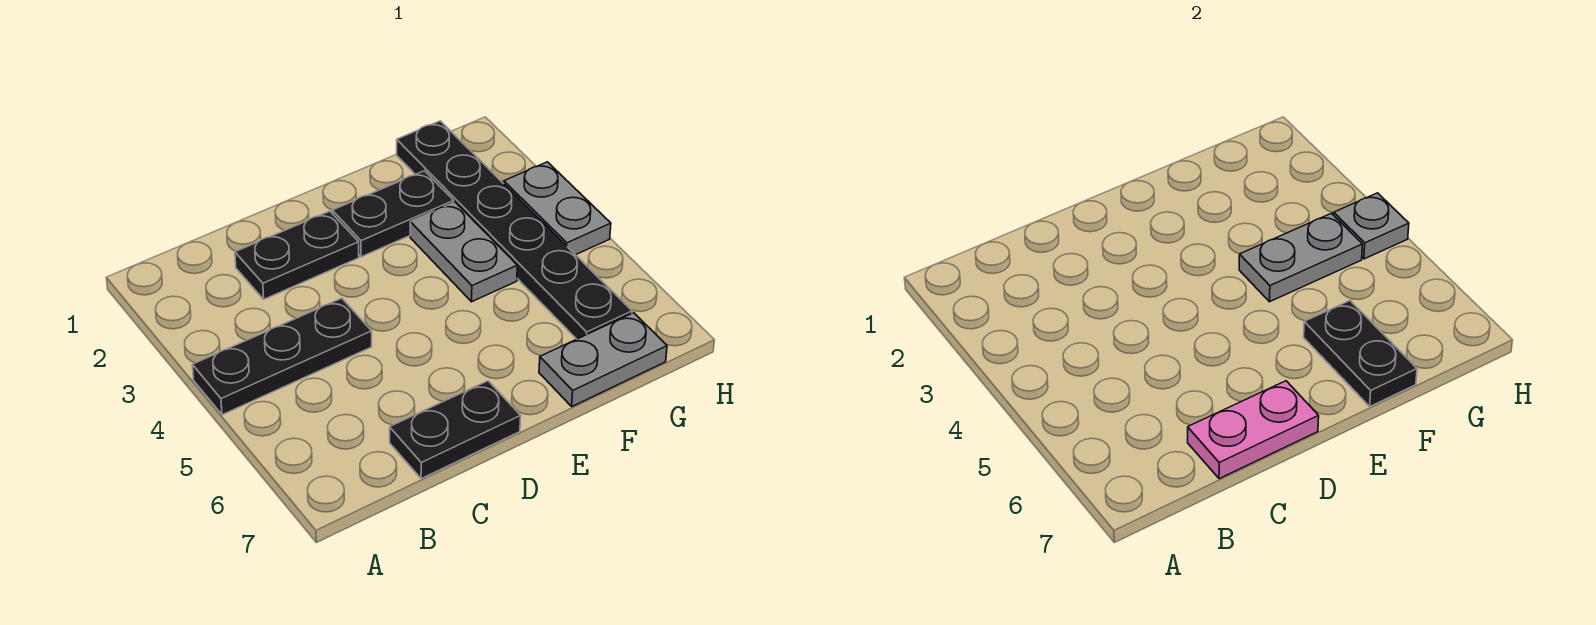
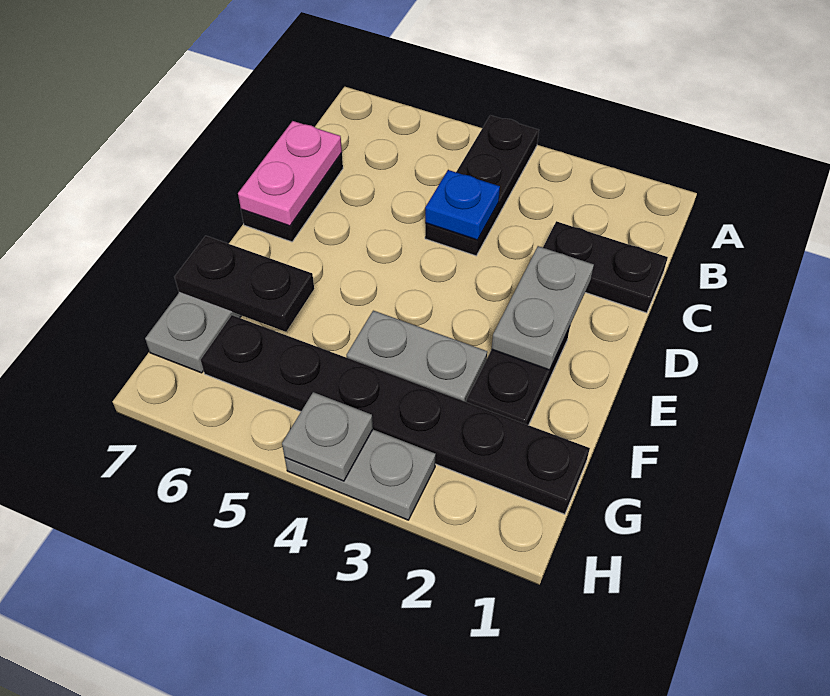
black 1x2 plate [235,211,359,299] -> black 1x2 plate turned to [543,221,668,313]
none -> blue 1x1 plate [425,170,500,240]
grey 1x2 plate [1239,213,1363,302] -> grey 1x2 plate moved to [492,246,594,370]

